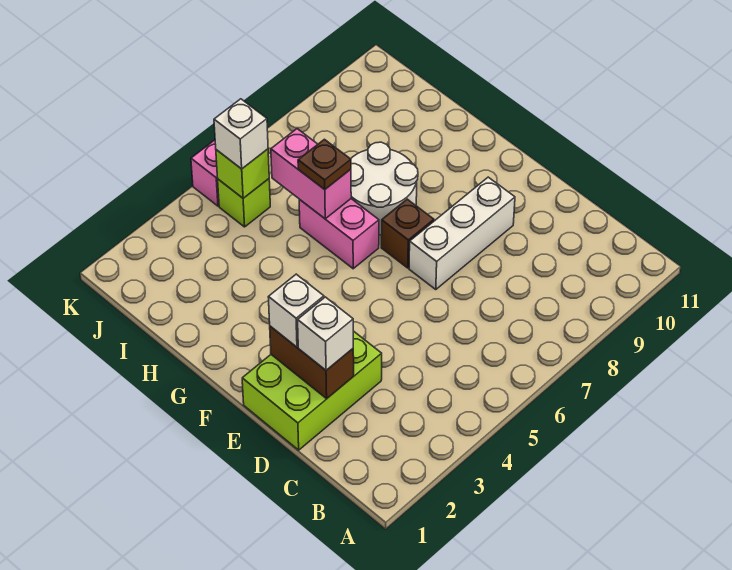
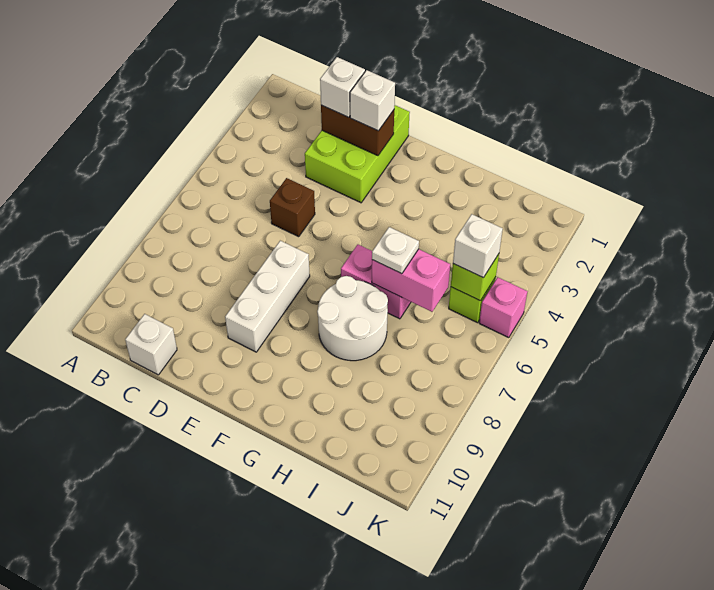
none -> white 1x1 brick [125,314,177,375]
brown 1x1 brick [381,199,434,268] -> brown 1x1 brick moved to [270,178,315,237]
brown 1x1 plate [298,139,351,189] -> white 1x1 plate [372,227,419,274]

